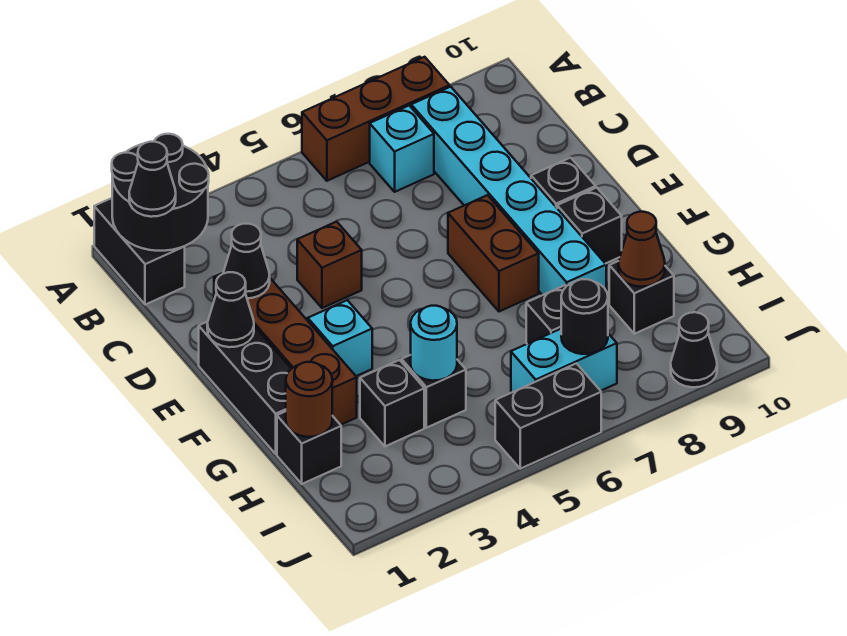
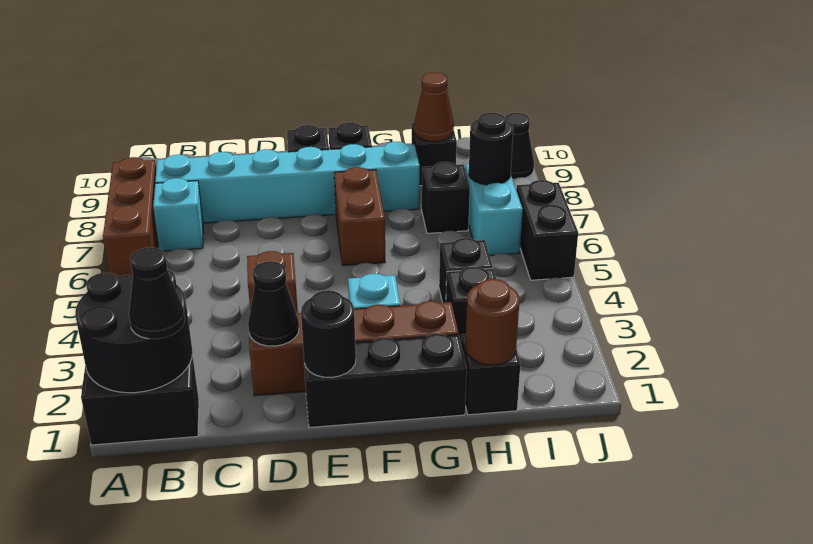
black 1x1 cone [207,272,254,347] -> black 1x1 round brick [301,290,356,377]
brown 1x2 brick [448,195,539,312] -> brown 1x2 brick turned to [334,167,385,266]
cyan 1x1 round brick [411,306,457,381] -> none

